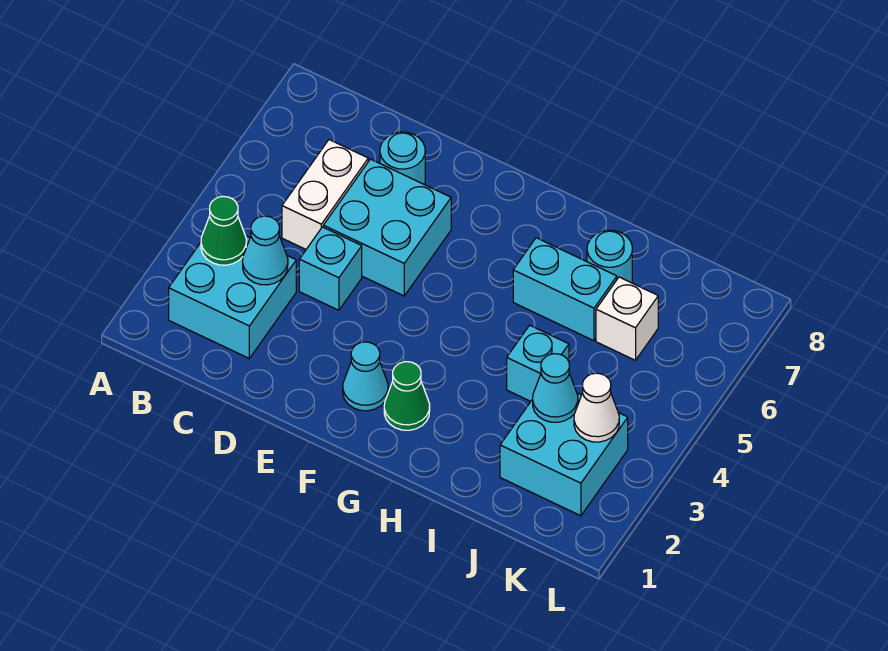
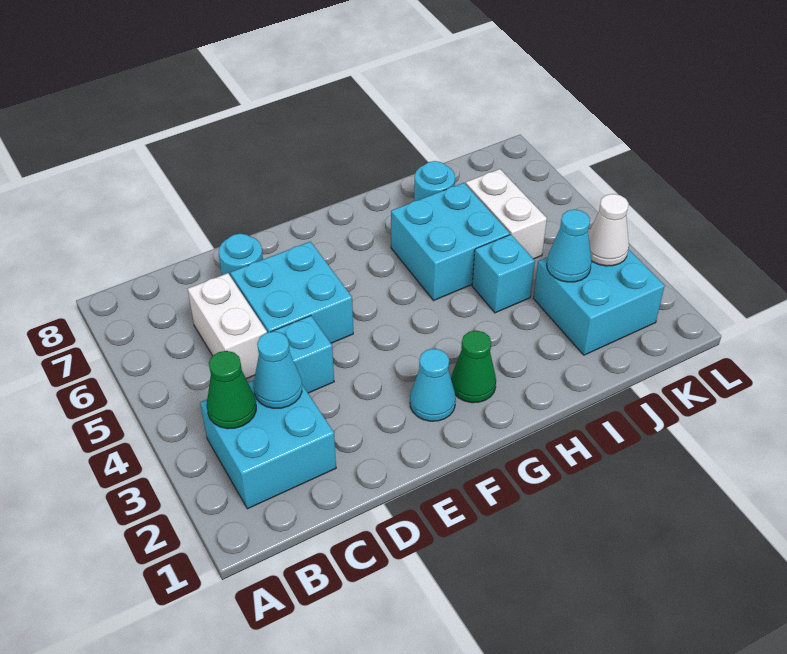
cyan 1x2 brick [513,238,617,341] -> cyan 2x2 brick [391,183,510,300]
white 1x1 brick [596,277,658,360] -> white 1x2 brick [466,169,547,259]

